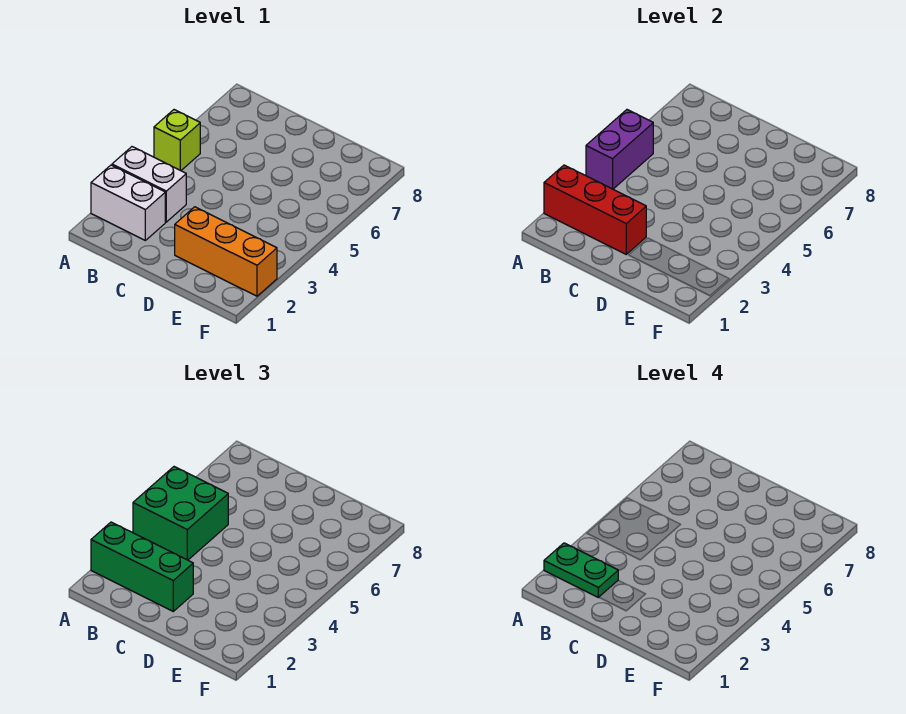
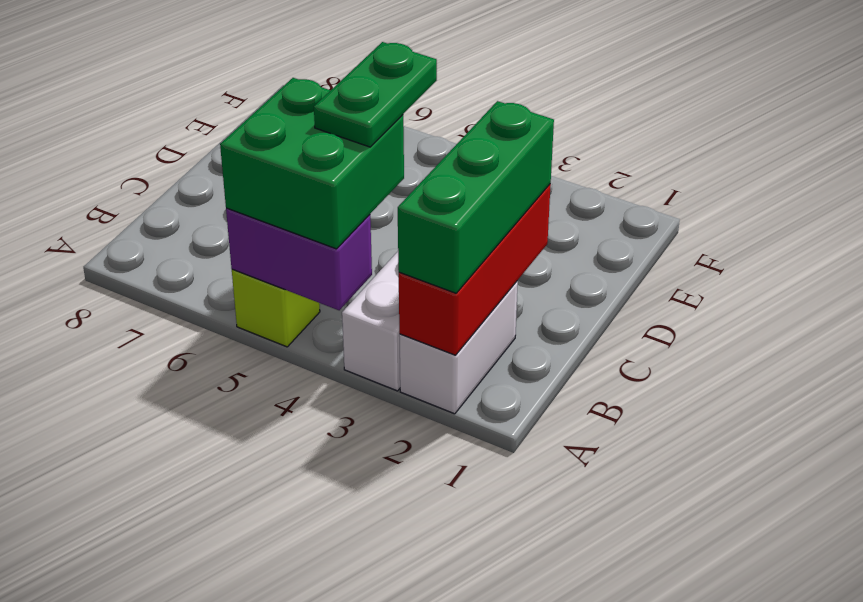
green 1x2 plate [544,543,618,597] -> green 1x2 plate moved to [314,42,437,147]
orange 1x3 brick [175,207,277,296] -> none

